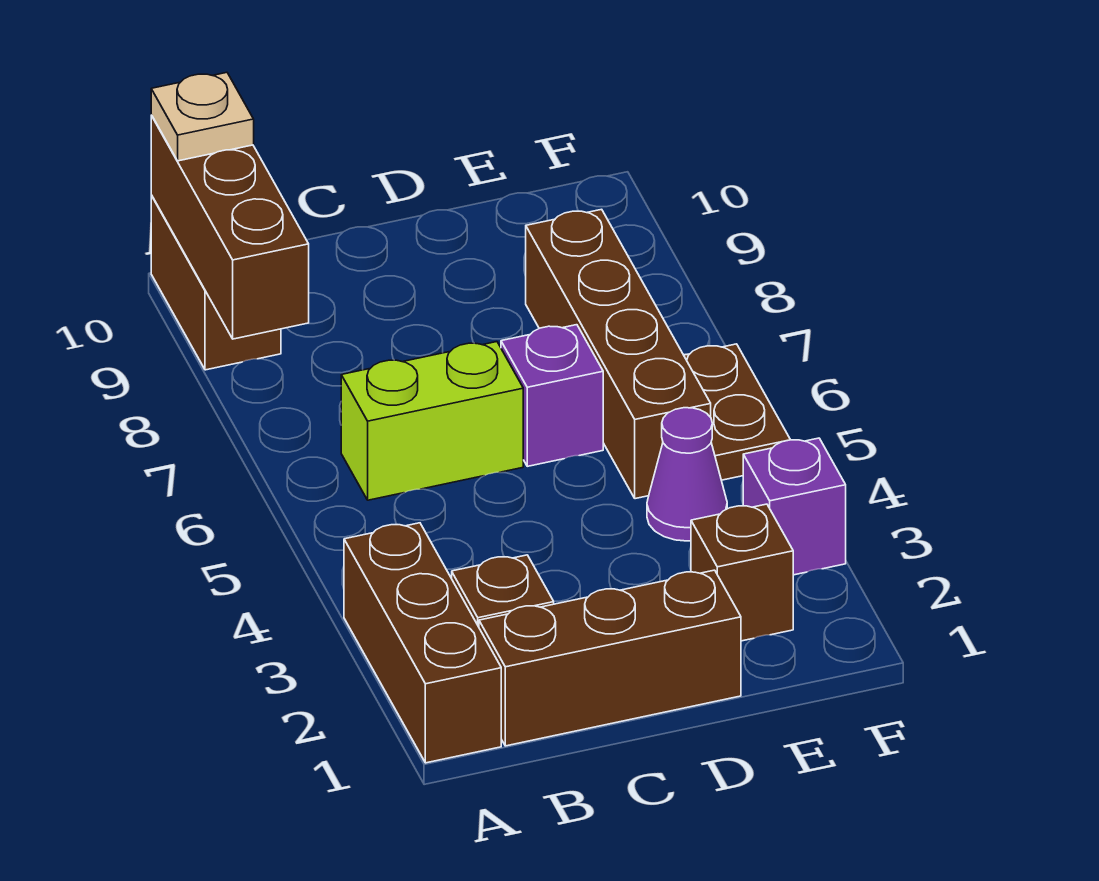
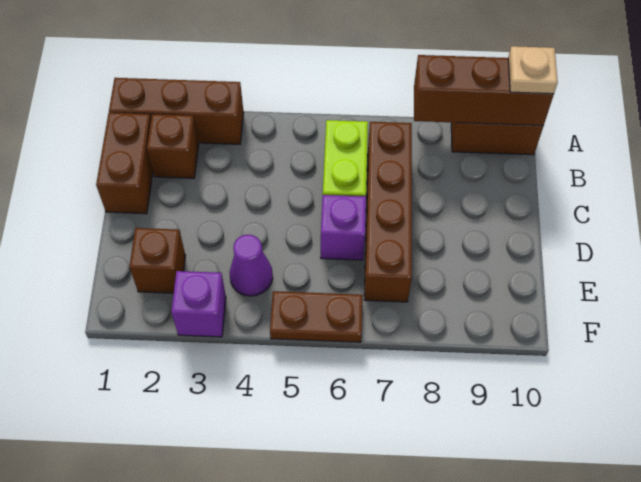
brown 1x3 brick [479,570,741,746] -> brown 1x2 brick [96,113,153,214]
brown 1x4 brick [526,209,711,499] -> brown 1x4 brick turned to [364,122,412,302]

